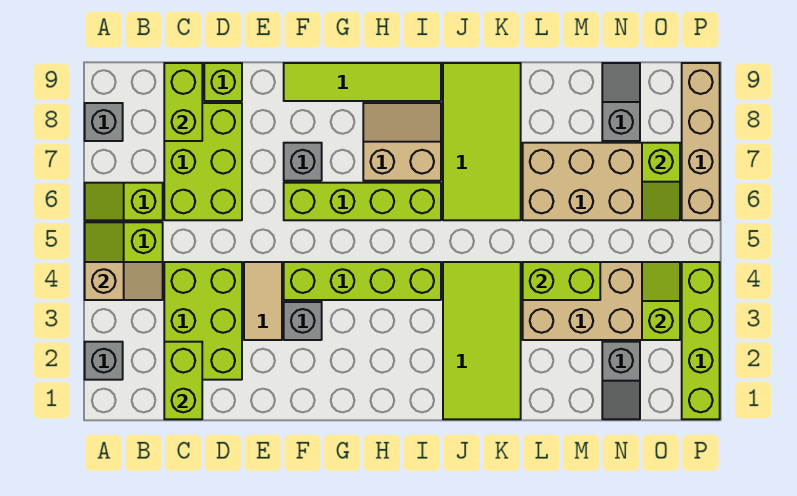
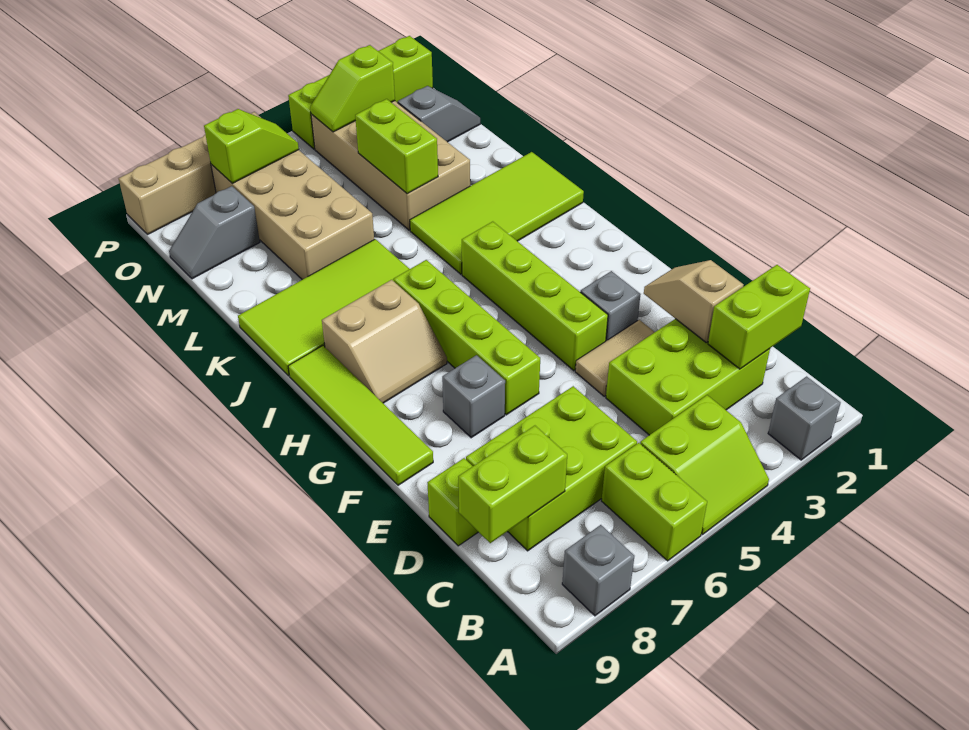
tan 1x2 slope [85,262,163,300] -> tan 1x2 slope moved to [644,260,743,342]
lime 1x2 slope [85,183,163,220] -> lime 1x2 brick [602,443,707,561]
tan 2x2 slope [363,103,441,181] -> tan 2x2 slope turned to [322,280,447,403]

